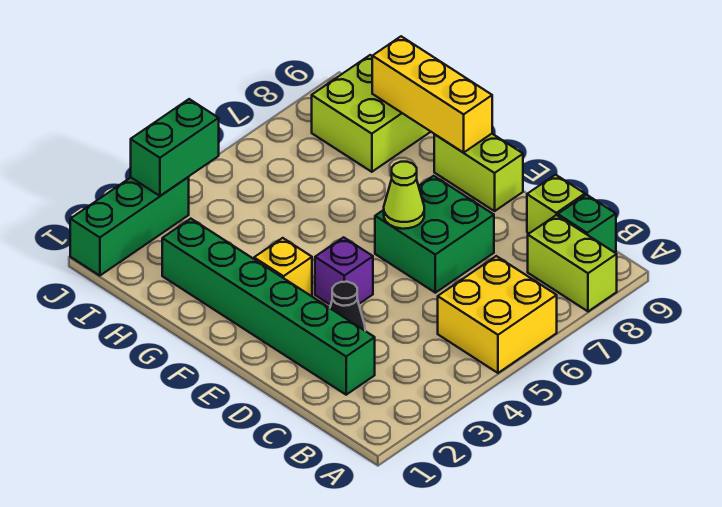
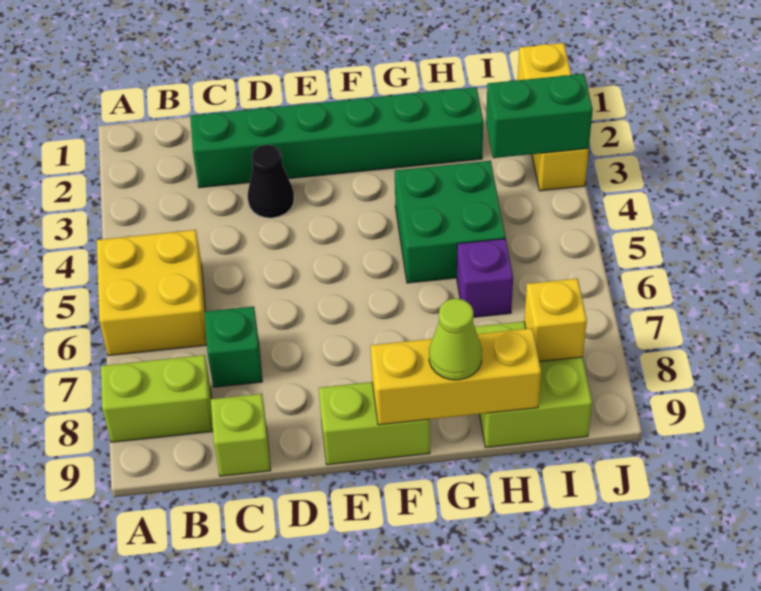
green 1x1 brick [558,195,616,252] -> green 1x1 brick moved to [204,307,262,387]
green 2x2 brick [375,176,494,293] -> green 2x2 brick moved to [395,161,505,283]
purple 1x1 brick [315,237,373,305] -> purple 1x1 brick moved to [457,239,513,317]
lime 1x1 cone [384,162,424,229] -> lime 1x1 cone moved to [429,299,482,380]
yellow 1x1 brick [254,238,312,296] -> yellow 1x1 brick moved to [524,278,587,362]
green 1x3 brick [70,177,189,276] -> yellow 1x3 brick [518,43,589,191]
green 1x2 brick [131,99,219,196] -> green 1x2 brick turned to [486,74,593,158]

